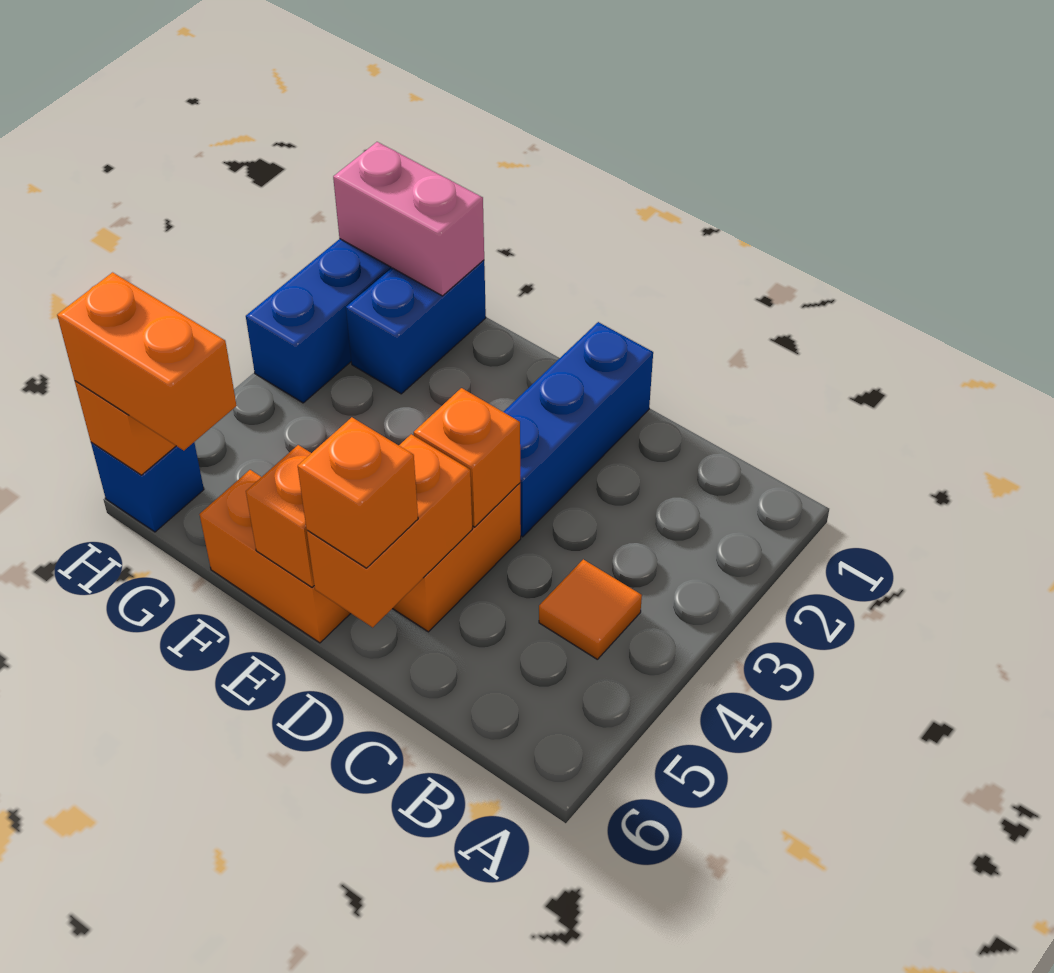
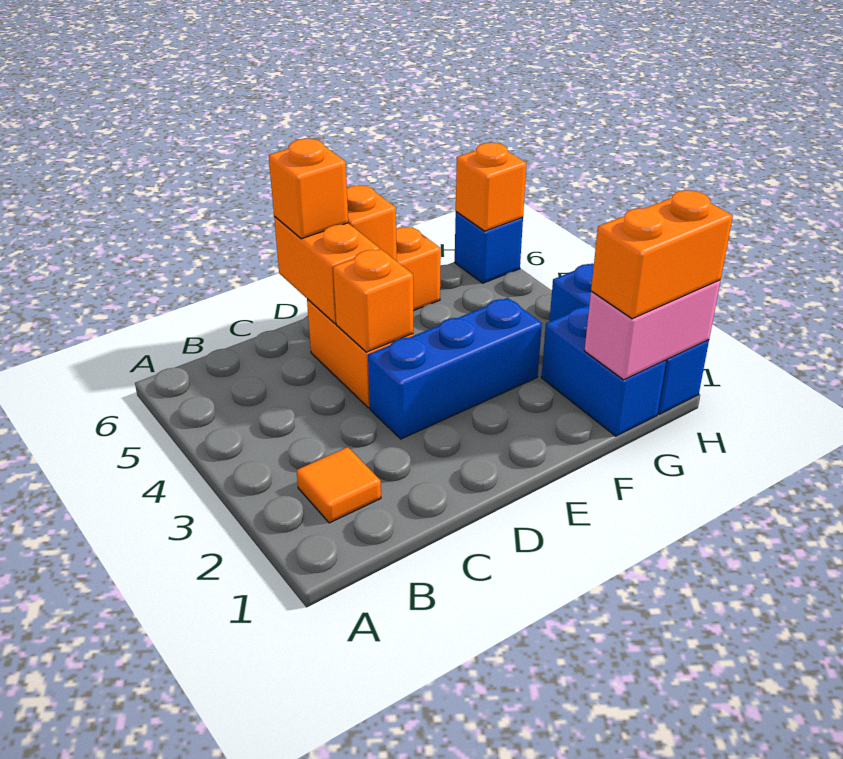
orange 1x1 tile [539,559,642,659] -> orange 1x1 tile moved to [297,447,381,523]
blue 1x3 brick [504,322,653,537] -> blue 1x3 brick turned to [368,298,542,439]
orange 1x2 brick [57,272,237,450] -> orange 1x2 brick moved to [591,190,733,319]

